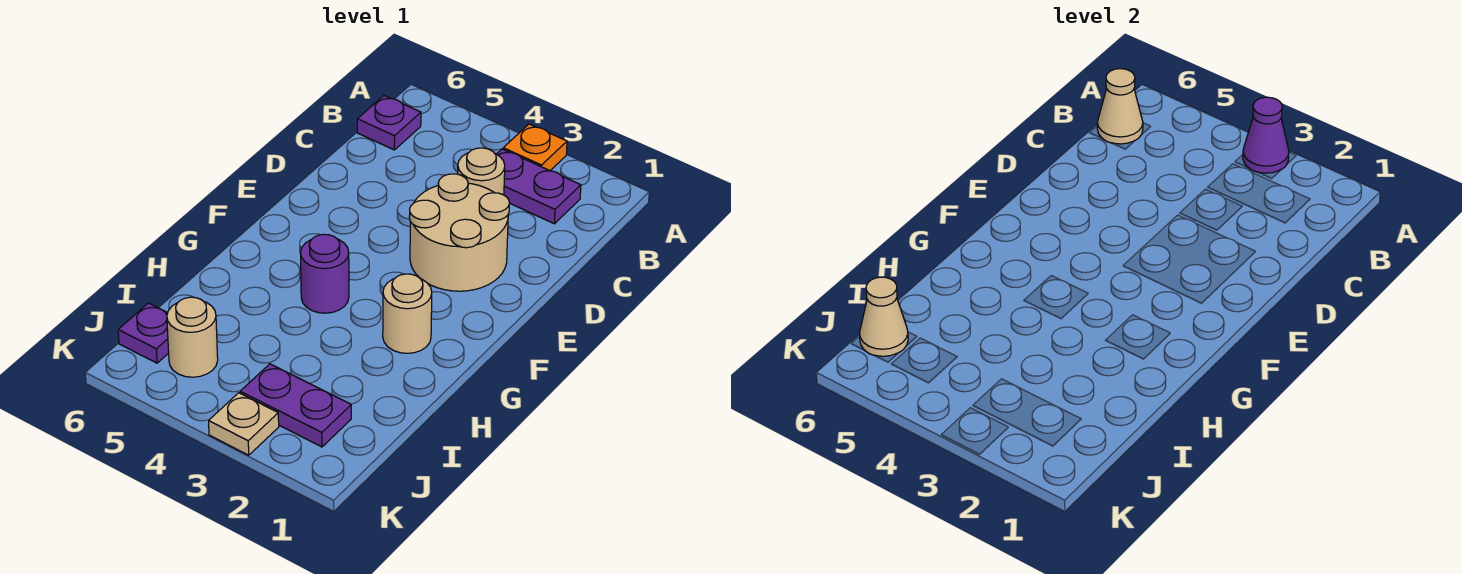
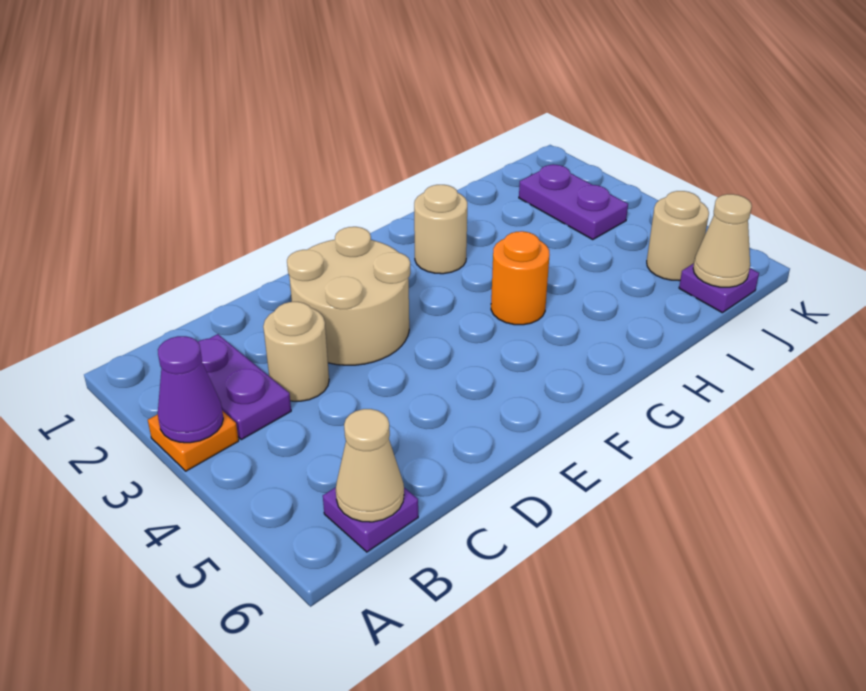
purple 1x1 round brick [301,234,349,313] -> orange 1x1 round brick [491,231,550,325]
tan 1x1 plate [209,393,279,455] -> none

